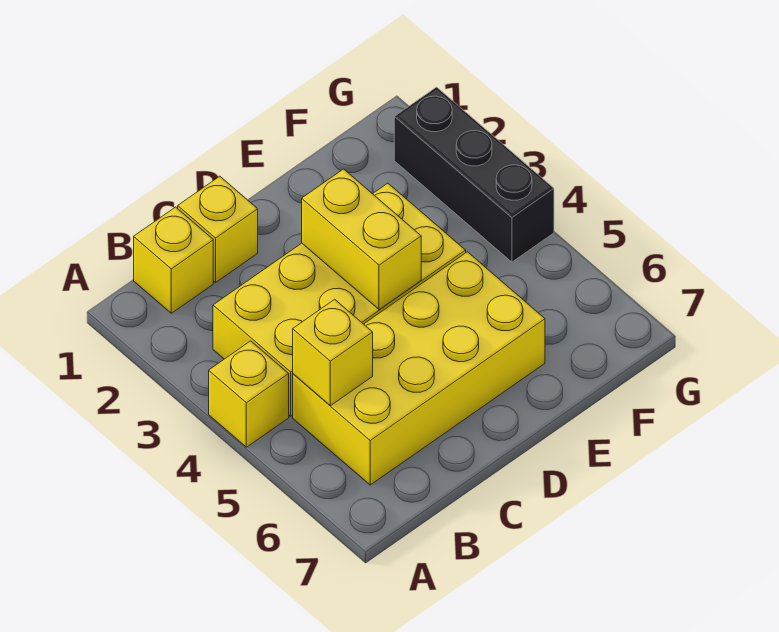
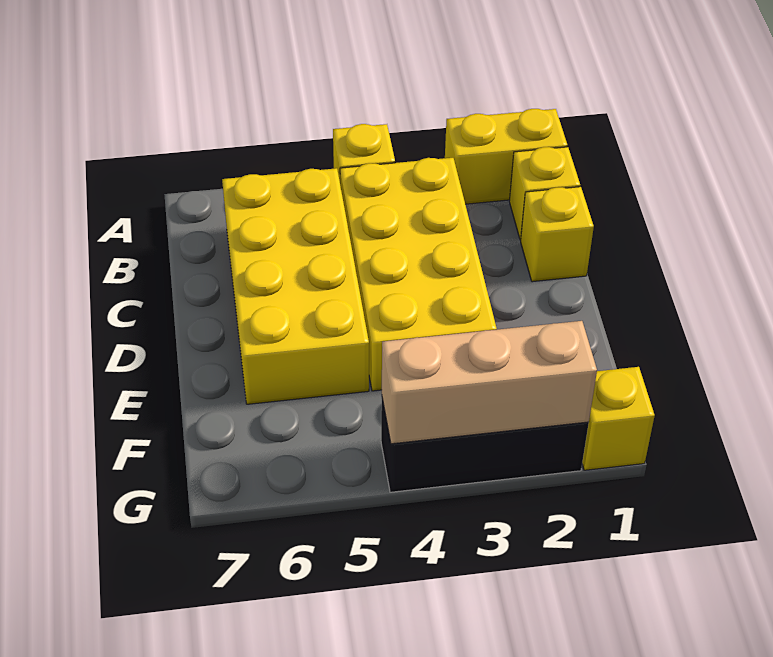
yellow 1x1 brick [293,299,373,406] -> yellow 1x1 brick moved to [582,367,655,470]
yellow 1x2 brick [302,169,421,310] -> yellow 1x2 brick moved to [445,109,567,204]
none -> tan 1x3 brick [382,321,597,444]

